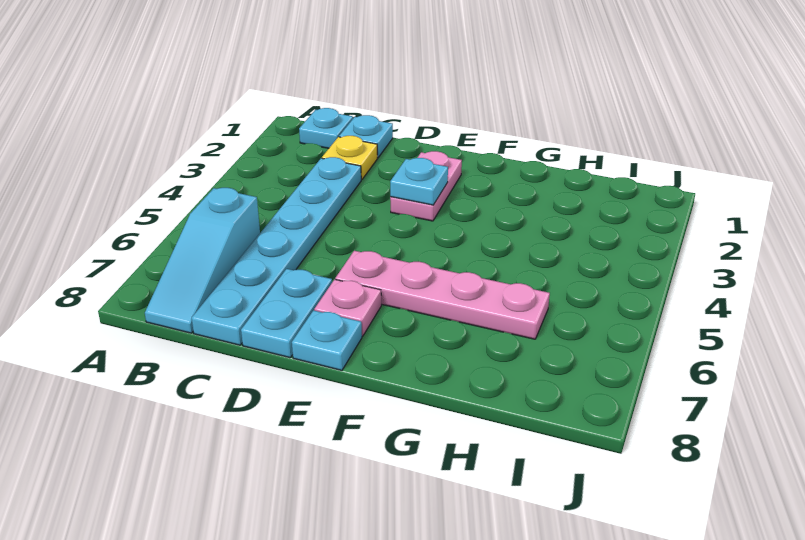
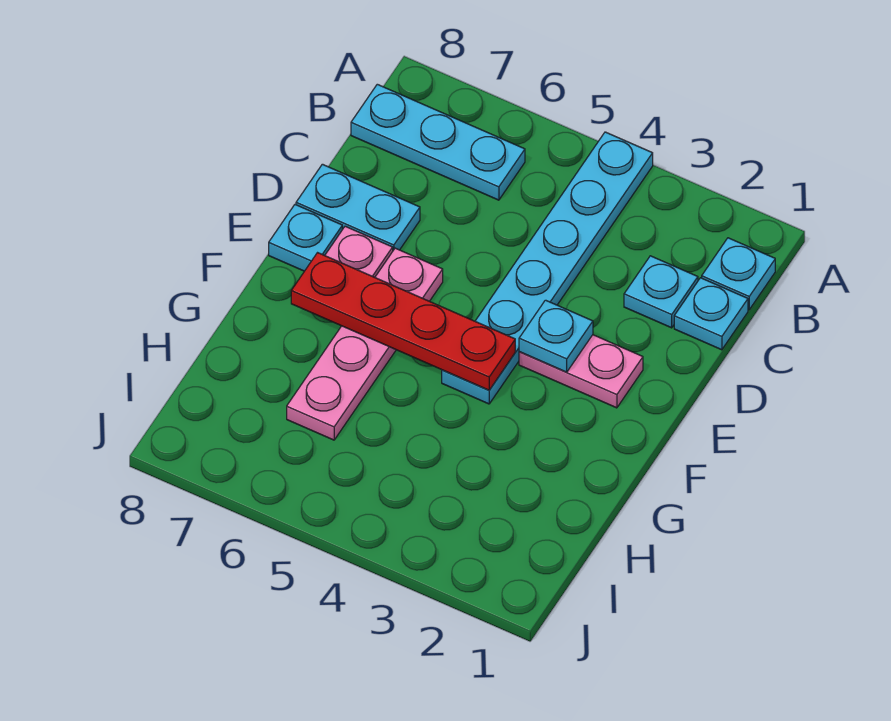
cyan 1x3 slope [145,188,260,333] -> cyan 1x3 plate [351,84,525,200]
yellow 1x1 plate [322,136,378,180] -> cyan 1x1 plate [624,256,698,328]
cyan 1x6 plate [192,157,361,345] -> cyan 1x6 plate turned to [442,132,653,404]
none -> red 1x4 plate [291,253,515,390]

